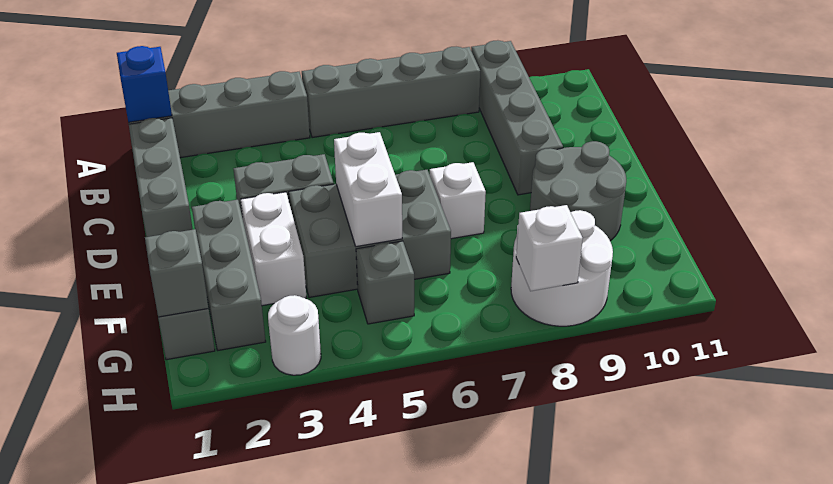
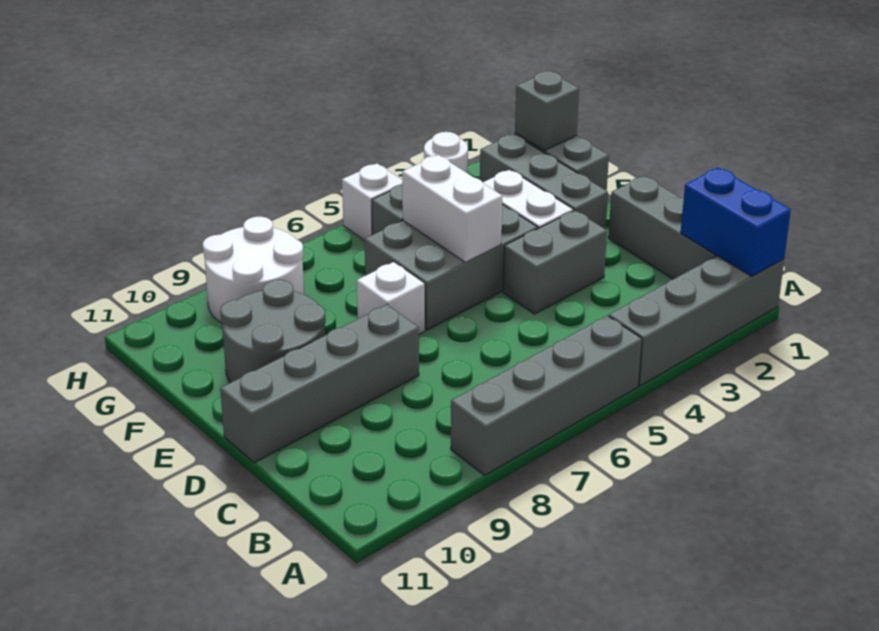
blue 1x1 brick [117,46,172,122] -> blue 1x2 brick [681,168,791,277]
grey 1x4 brick [471,40,563,195] -> grey 1x4 brick turned to [220,305,419,463]
white 1x1 brick [516,205,583,291] -> white 1x1 brick moved to [342,164,402,241]

